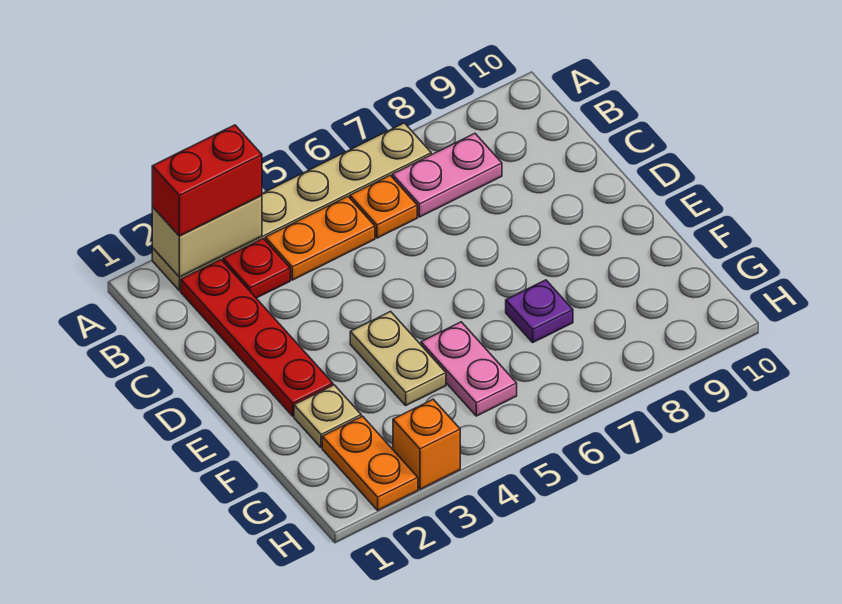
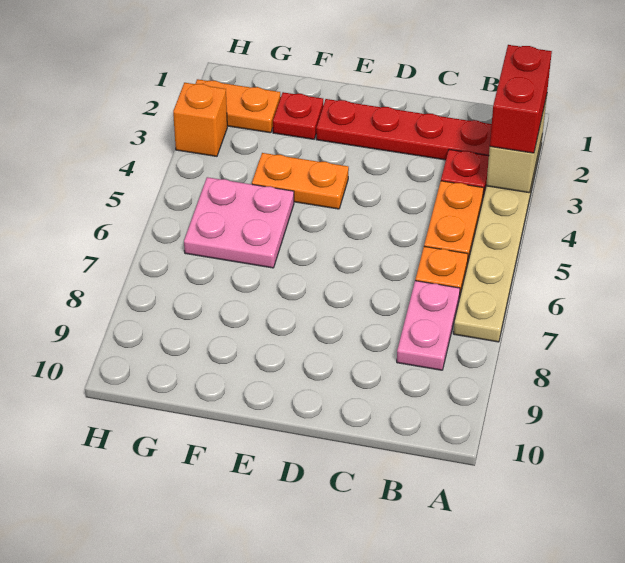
tan 1x2 plate [350,312,446,405] -> orange 1x2 plate [252,153,349,209]
tan 1x1 plate [294,385,361,448] -> red 1x1 plate [273,92,323,139]
pink 1x2 plate [421,322,517,416] -> pink 2x2 plate [184,177,294,268]
purple 1x1 plate [506,280,573,342] -> none

